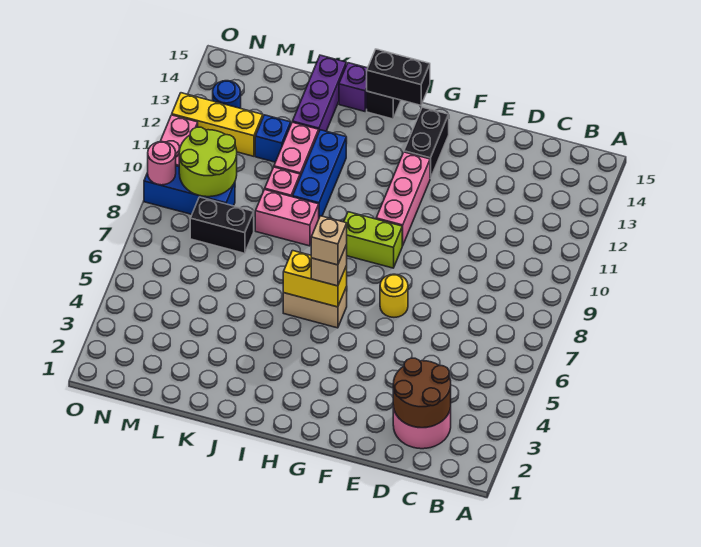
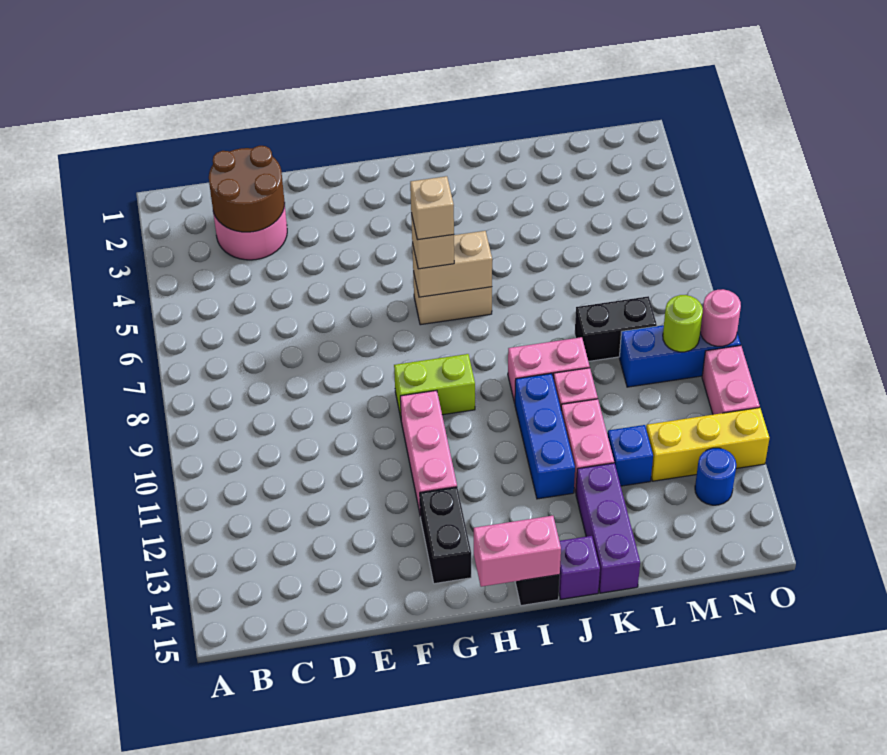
yellow 1x1 round brick [380,274,408,317] -> none
yellow 1x2 brick [283,251,347,307] -> tan 1x2 brick [412,231,492,297]
black 1x2 brick [367,49,430,105] -> pink 1x2 brick [474,516,561,587]
lime 2x2 round brick [179,127,237,197] -> lime 1x1 round brick [663,295,703,352]

